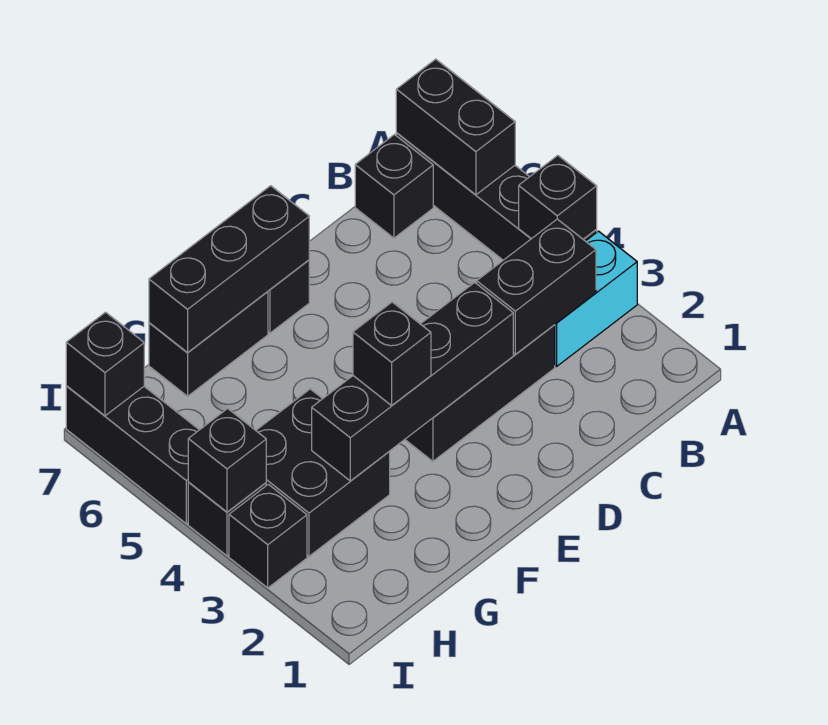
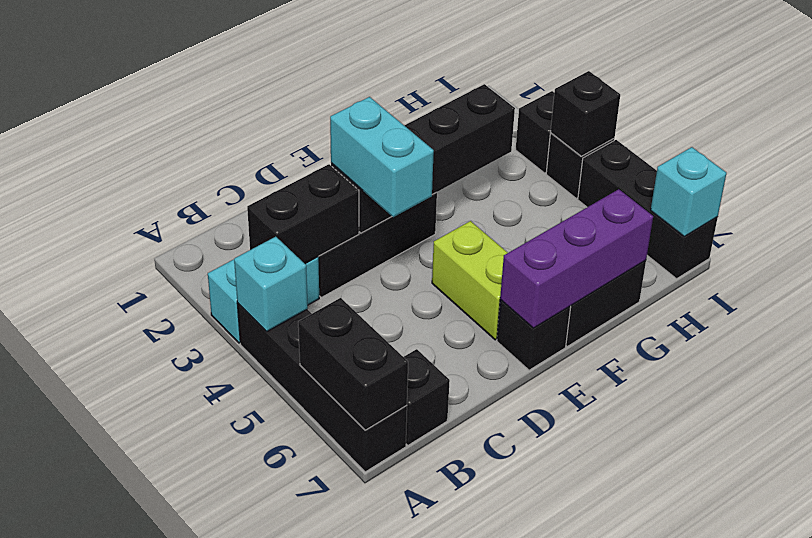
black 1x1 brick [519,156,597,239] -> cyan 1x1 brick [234,237,308,332]
none -> cyan 1x2 brick [330,97,434,217]
none -> lime 1x2 brick [432,221,508,340]
black 1x3 brick [149,186,309,352] -> purple 1x3 brick [500,189,653,328]
black 1x1 brick [353,302,431,405] -> none
black 2x2 brick [256,389,390,556] -> none
black 1x1 brick [66,312,144,416] -> cyan 1x1 brick [651,147,726,236]

